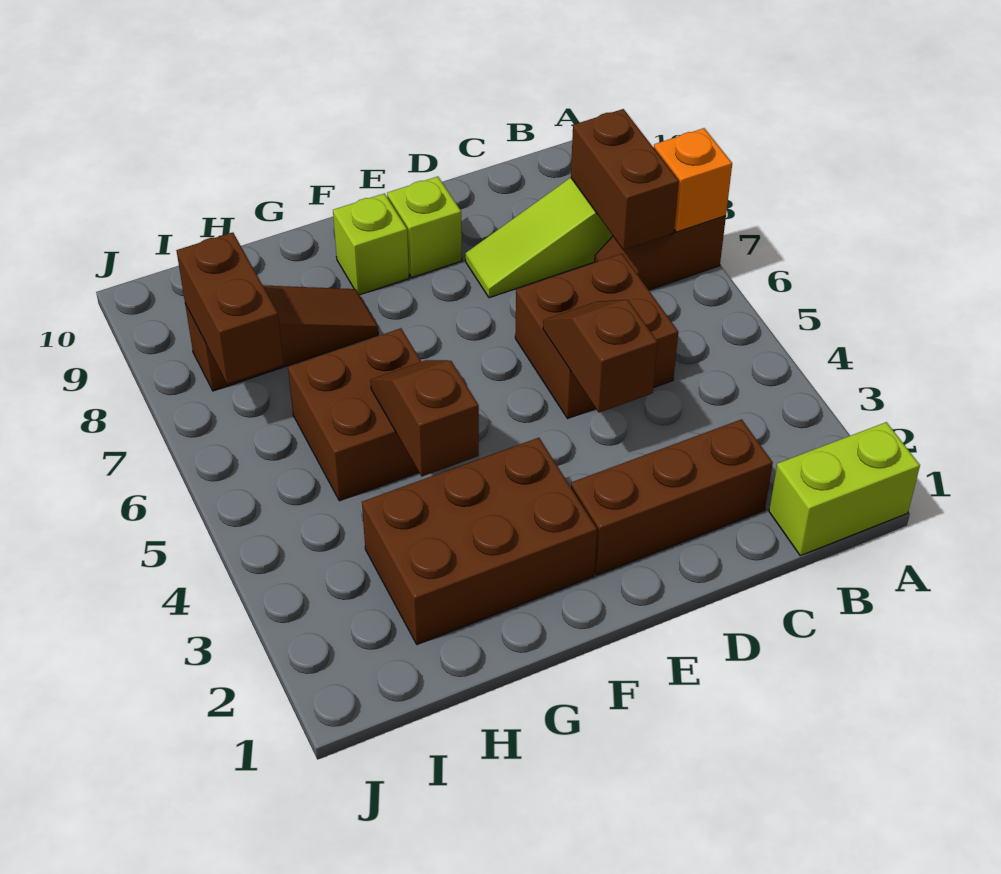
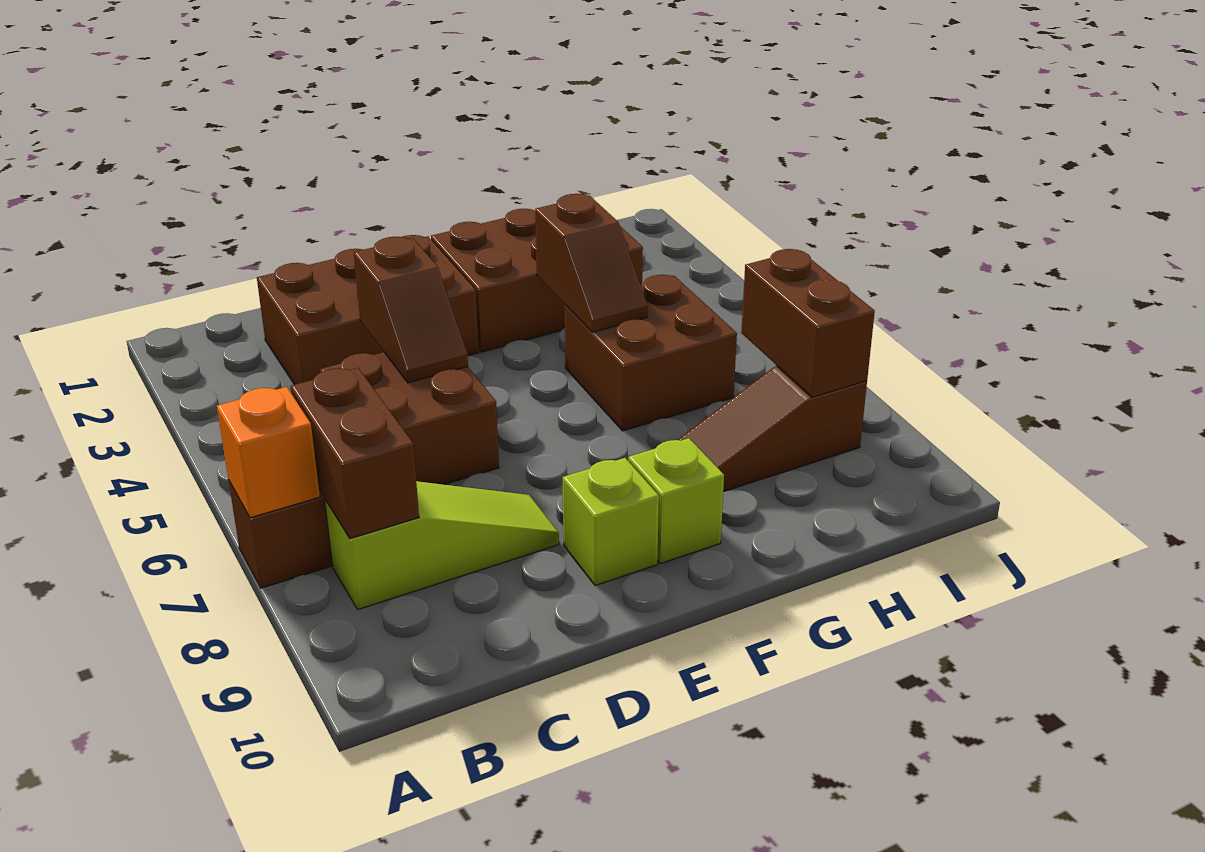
lime 1x2 brick [769,422,920,556] -> none
brown 1x3 brick [571,419,773,575] -> brown 2x3 brick [257,235,479,385]

